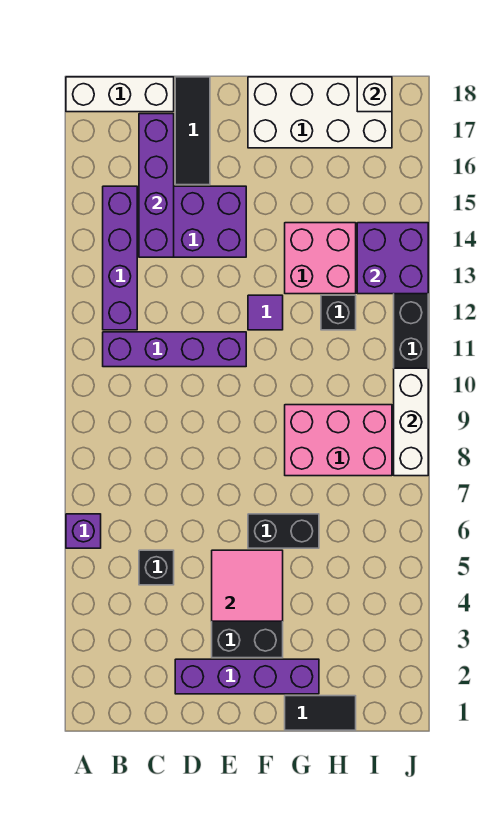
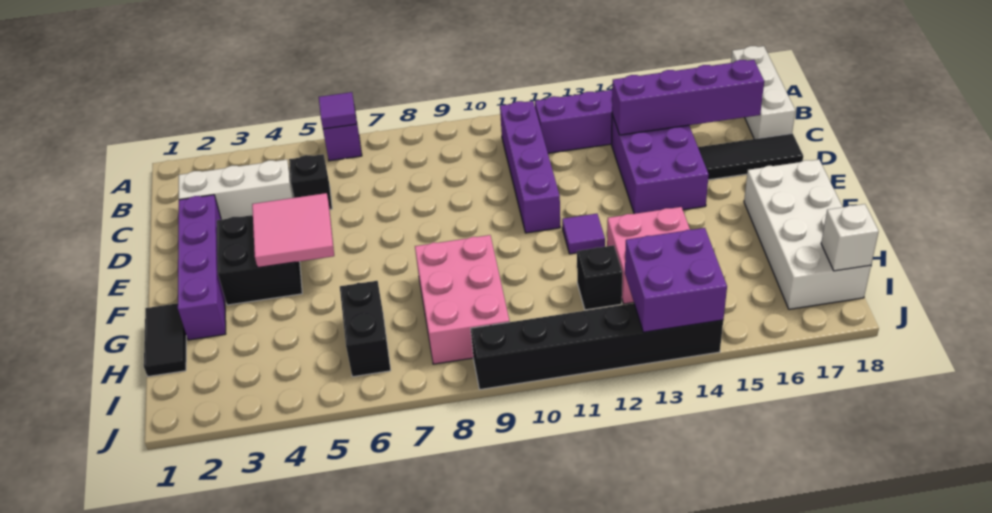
none -> purple 1x1 tile [319,92,357,129]
black 1x2 brick [248,514,319,548] -> black 1x2 brick moved to [340,281,391,377]
white 1x3 brick [394,368,428,476] -> white 1x3 brick moved to [178,159,294,220]

